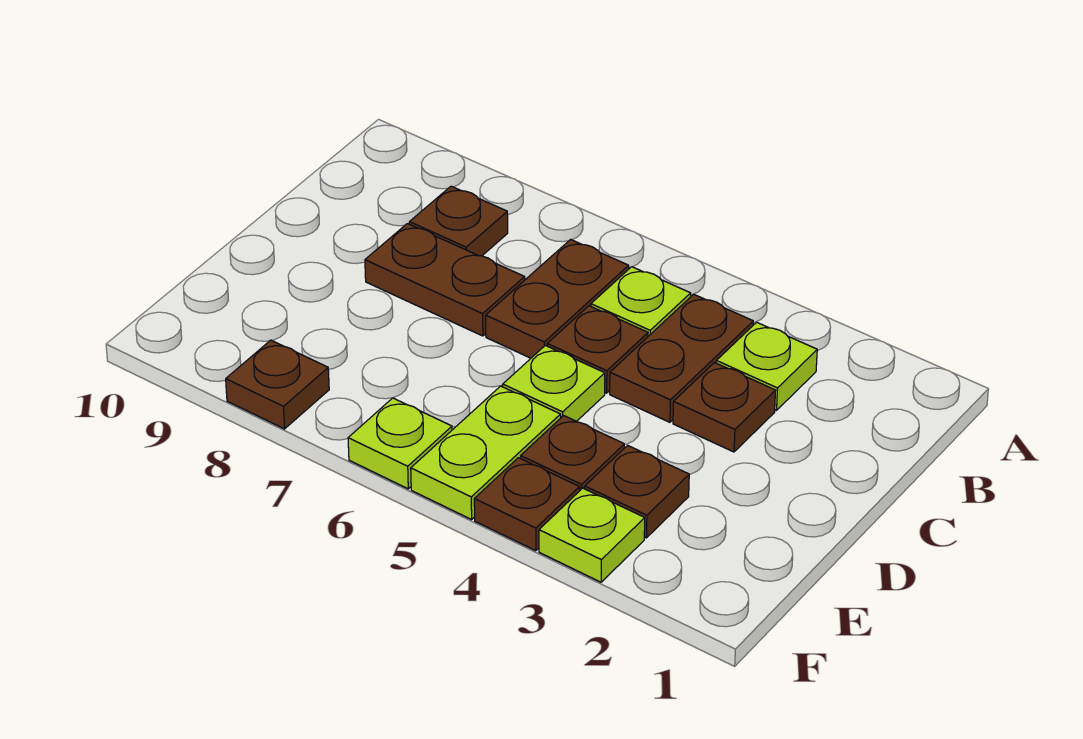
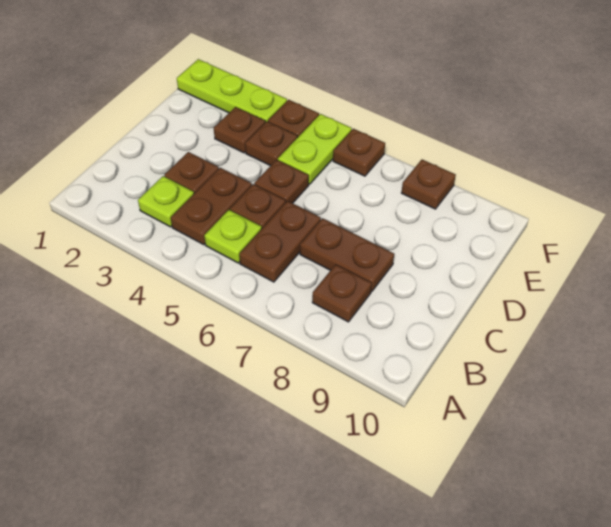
lime 1x1 plate [503,346,605,421] -> brown 1x1 plate [254,160,309,203]
lime 1x1 plate [539,488,645,582] -> lime 1x3 plate [177,59,287,123]
lime 1x1 plate [348,398,452,489] -> brown 1x1 plate [333,129,385,176]

